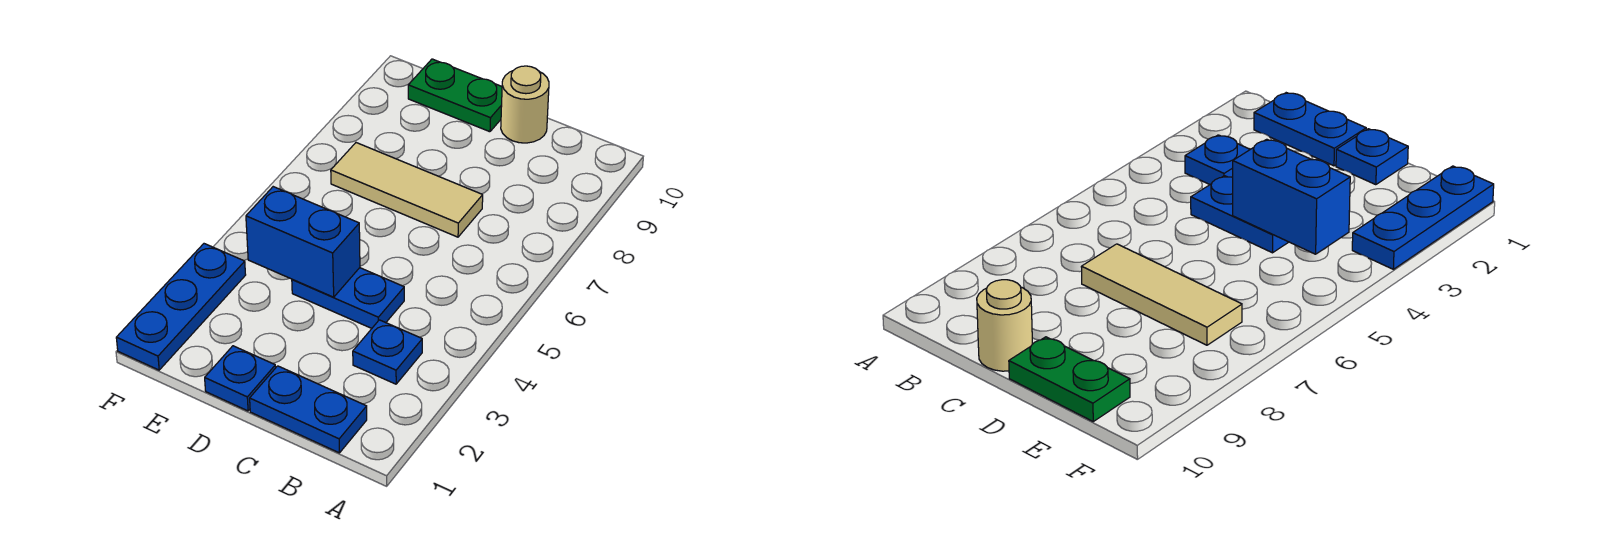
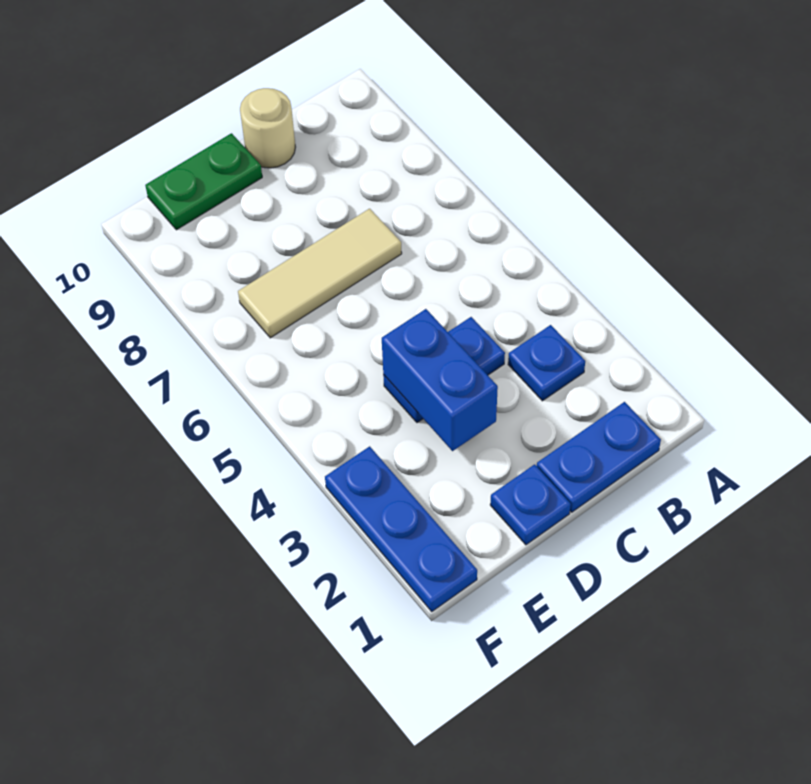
blue 1x2 brick [246,187,360,297] -> blue 1x2 brick turned to [382,309,498,451]

